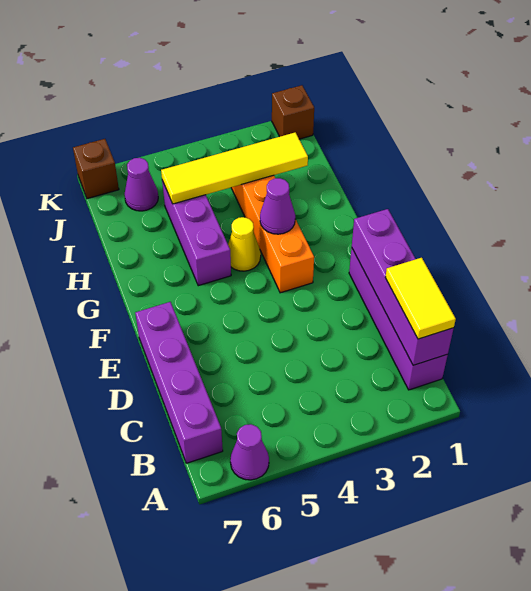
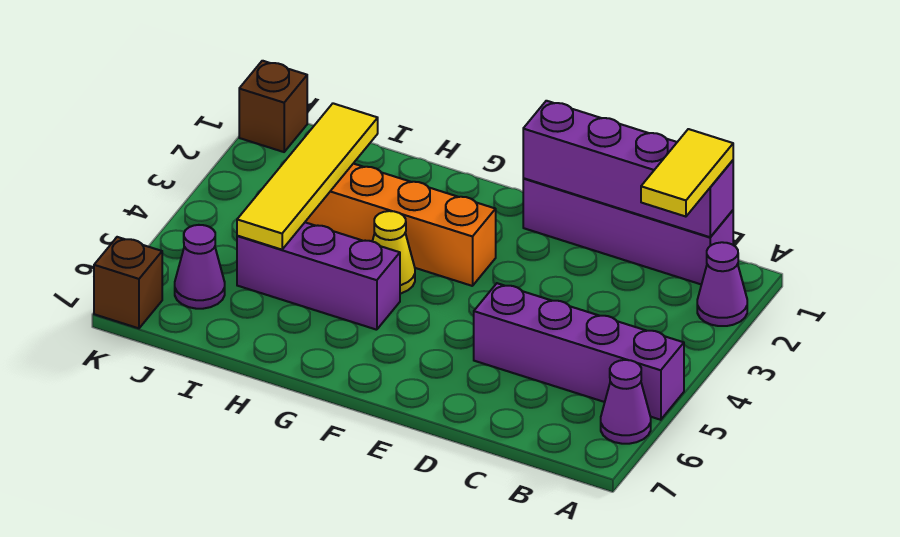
yellow 1x2 tile [385,258,456,339] -> yellow 1x2 tile turned to [641,129,733,217]
purple 1x4 brick [135,302,223,463] -> purple 1x4 brick moved to [474,283,684,420]
purple 1x1 cone [260,178,295,234] -> purple 1x1 cone moved to [697,242,747,326]

